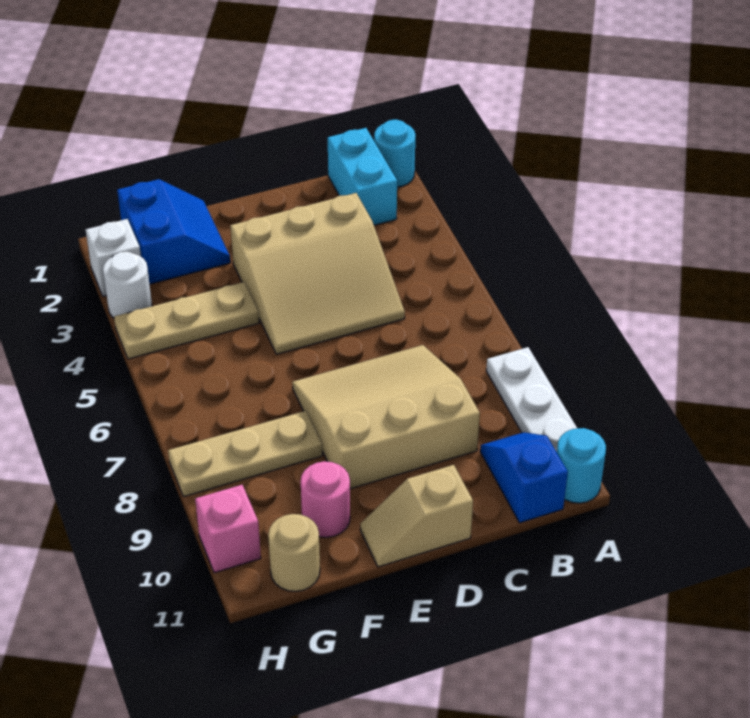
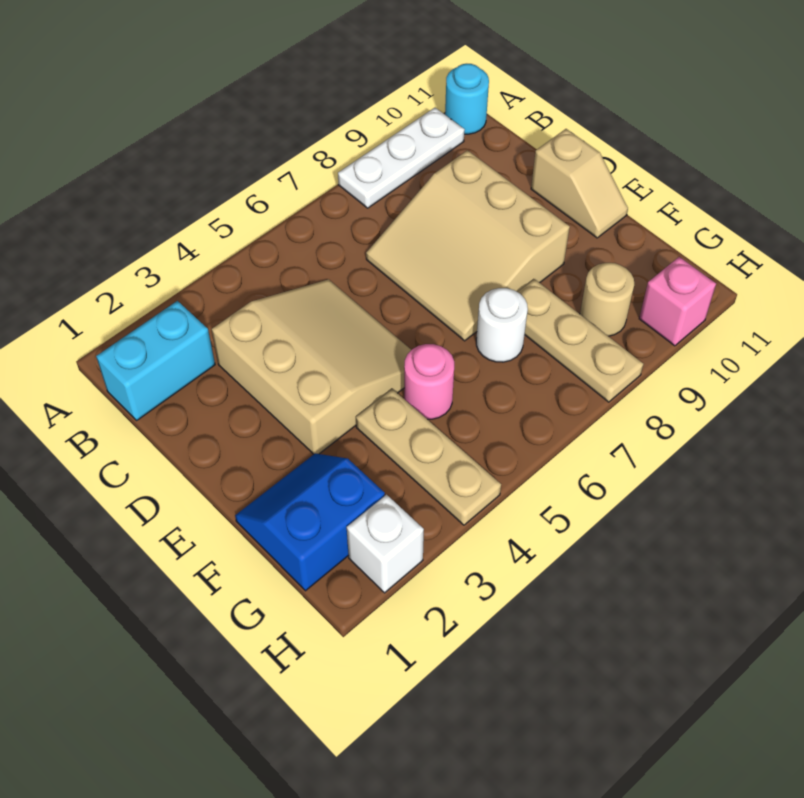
cyan 1x1 round brick [374,120,416,187] -> none
blue 1x2 slope [480,432,568,523] -> none
pink 1x1 round brick [301,461,350,537] -> pink 1x1 round brick moved to [404,344,454,419]
tan 1x1 round brick [268,514,320,591] -> tan 1x1 round brick moved to [580,263,634,336]
white 1x1 round brick [103,252,152,318] -> white 1x1 round brick moved to [476,288,528,362]

